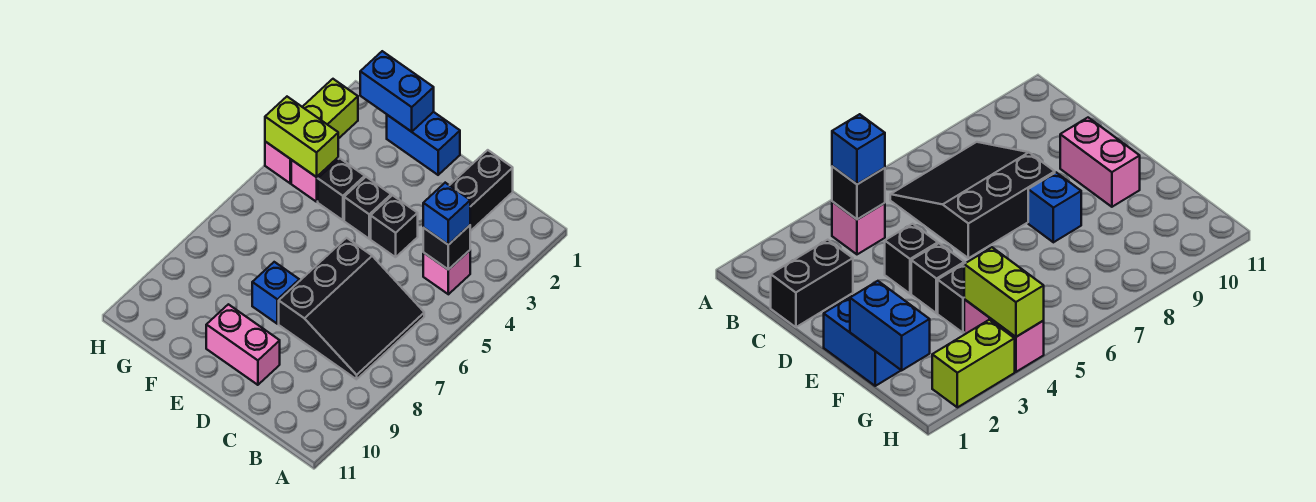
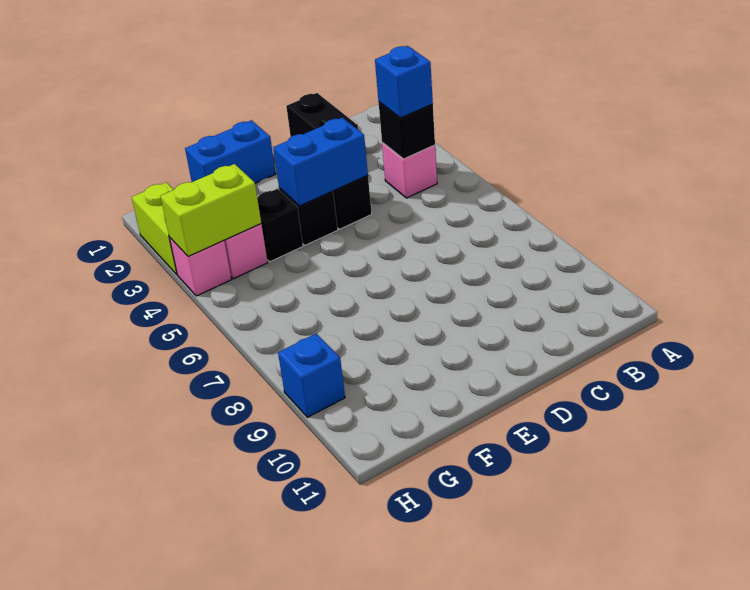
black 3x3 slope [279,238,424,379] -> none
pink 1x2 brick [206,304,280,385] -> none
blue 1x1 brick [252,262,299,324] -> blue 1x1 brick moved to [278,334,345,417]
blue 1x2 brick [360,51,434,132] -> blue 1x2 brick moved to [273,117,368,206]

